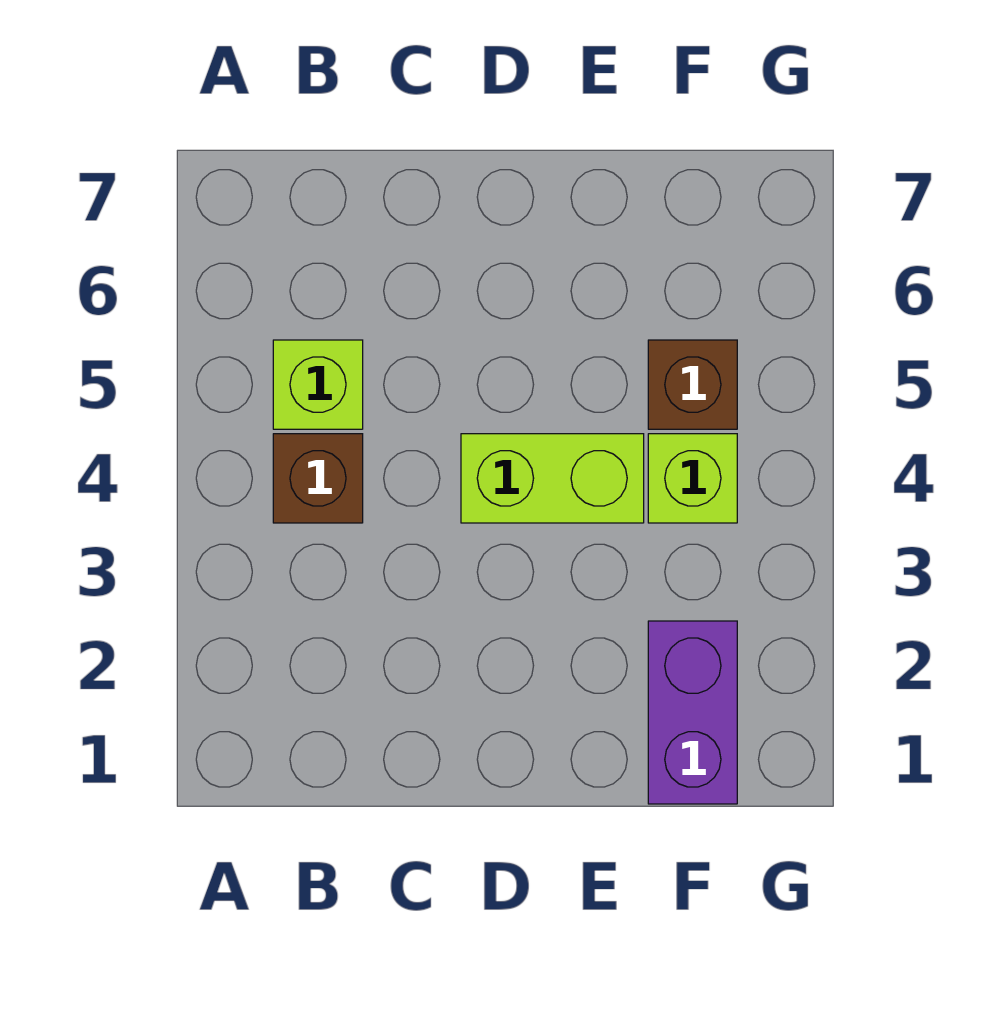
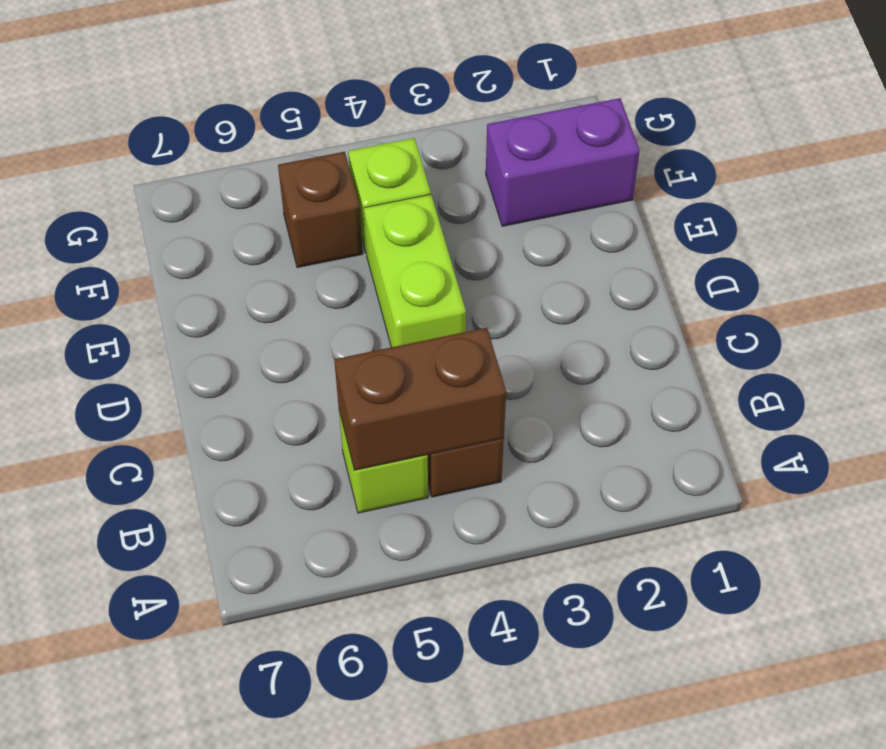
none -> brown 1x2 brick [334,328,506,470]

